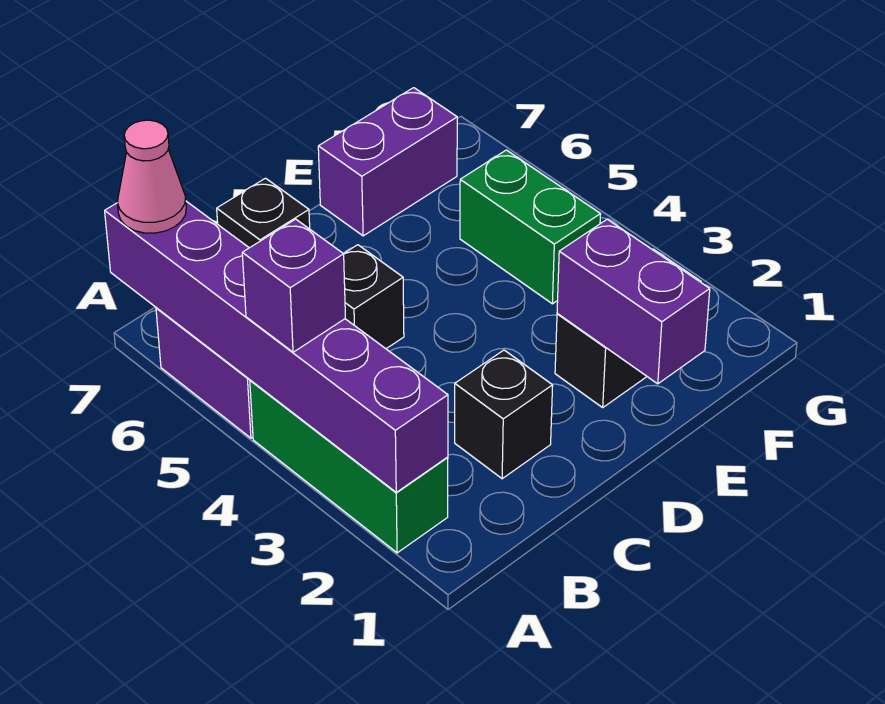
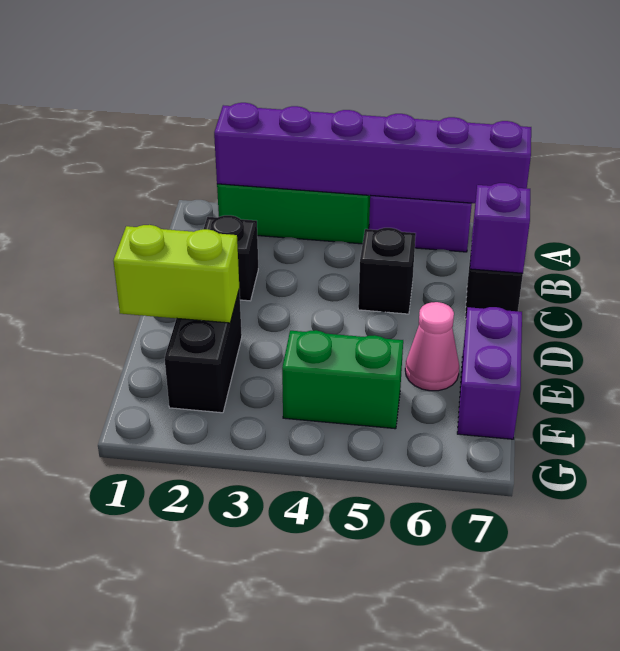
purple 1x1 brick [242,219,345,352] -> purple 1x1 brick moved to [470,183,530,273]
pink 1x1 cone [118,120,186,233] -> pink 1x1 cone moved to [405,302,459,391]
purple 1x2 brick [557,219,710,384] -> lime 1x2 brick [114,225,239,323]

